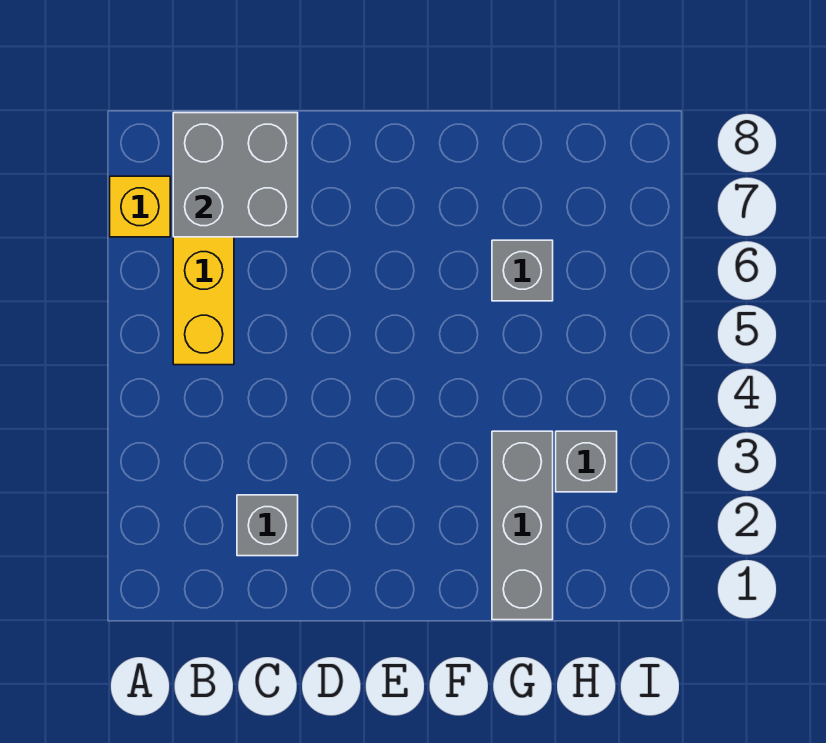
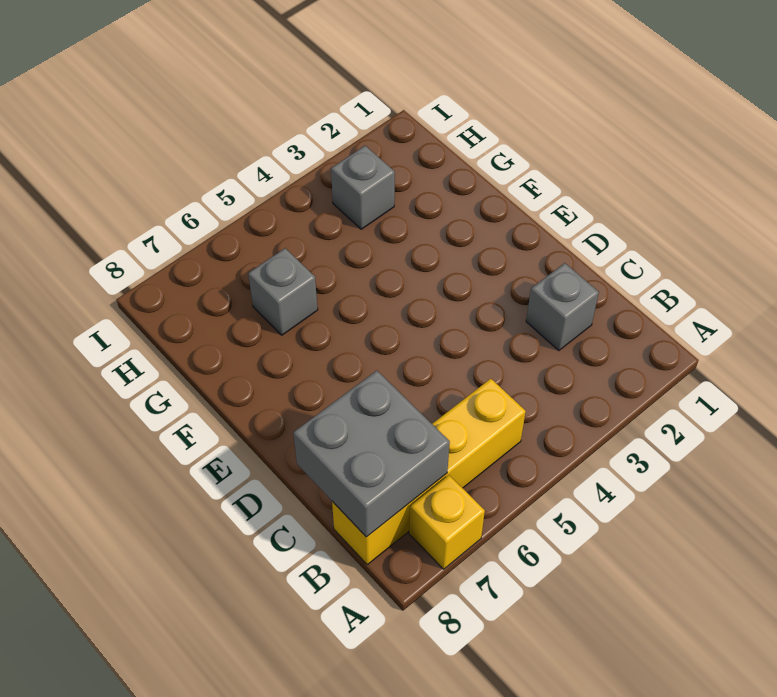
grey 1x3 brick [492,431,553,620] -> none

